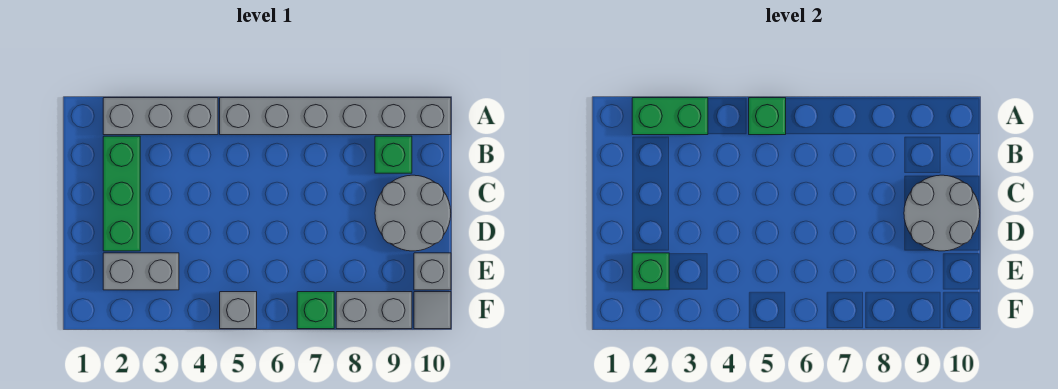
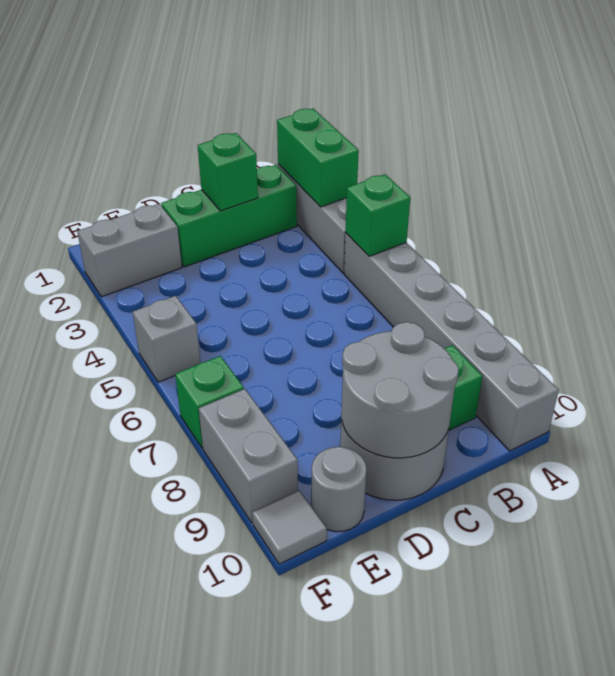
grey 1x2 brick [103,253,179,290] -> grey 1x2 brick turned to [77,204,182,297]
green 1x1 brick [632,253,669,290] -> green 1x1 brick moved to [198,133,258,211]
grey 1x1 brick [414,253,451,290] -> grey 1x1 round brick [311,447,367,532]

